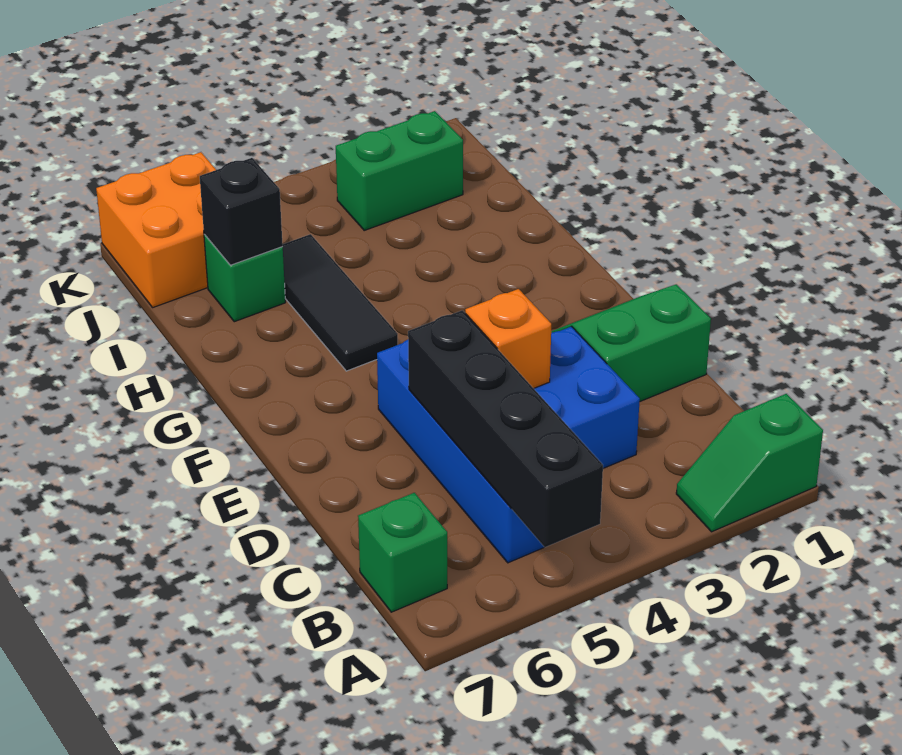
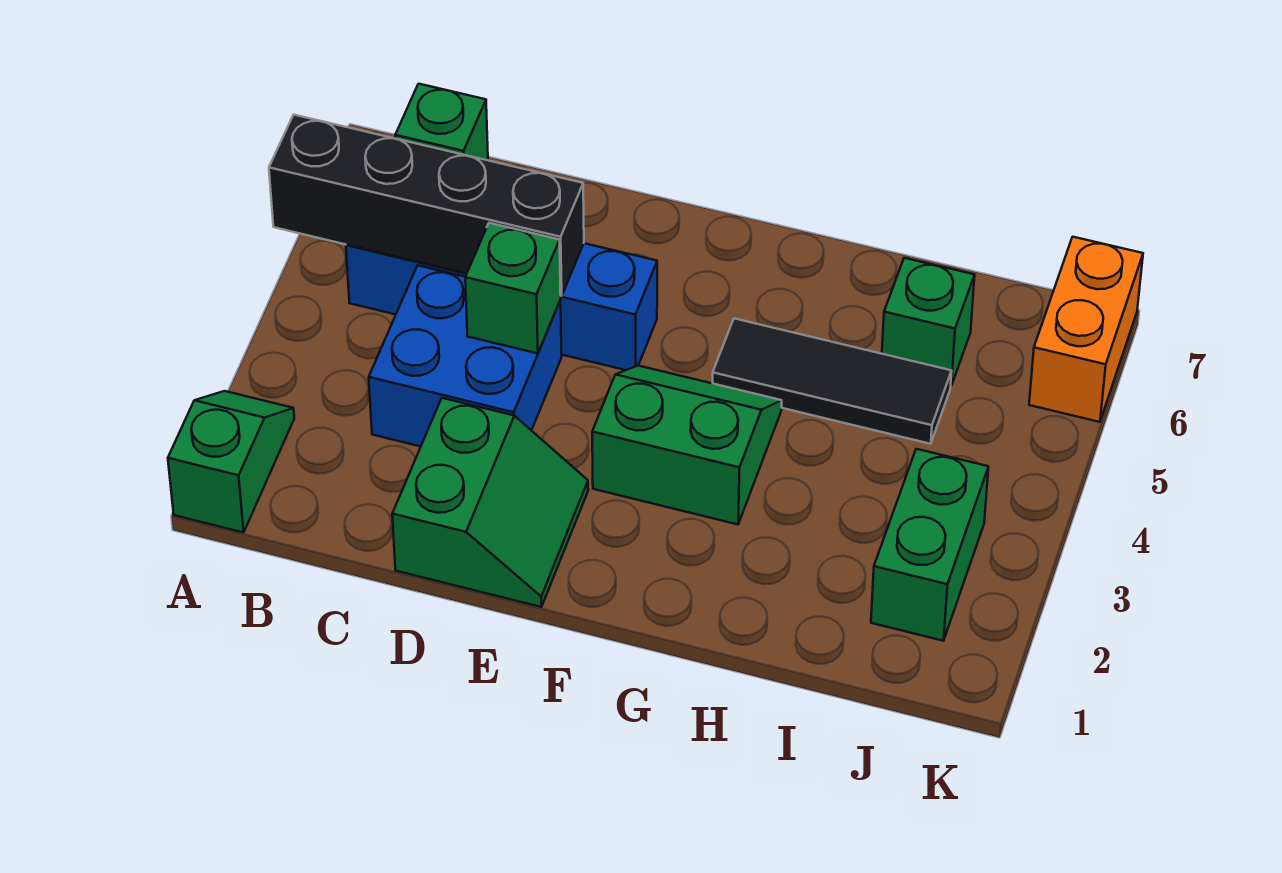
orange 1x1 brick [465,289,551,388] -> green 1x1 brick [465,223,561,353]
none -> green 2x2 slope [592,366,782,524]
black 1x1 brick [200,158,283,265] -> none
orange 2x2 brick [96,152,216,307] -> orange 1x2 brick [1029,237,1143,422]

